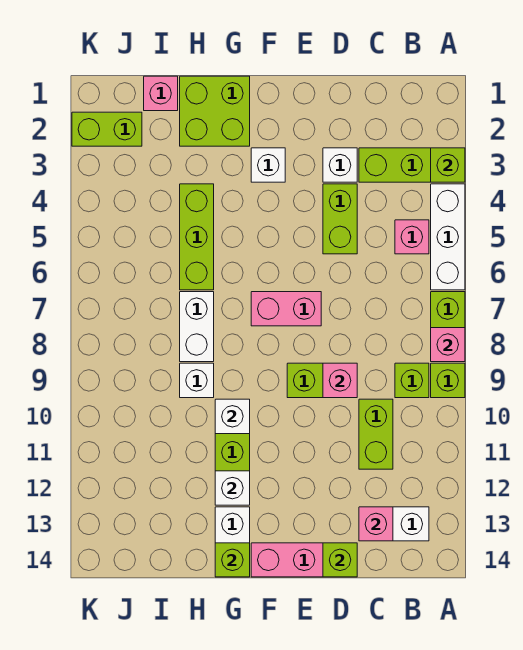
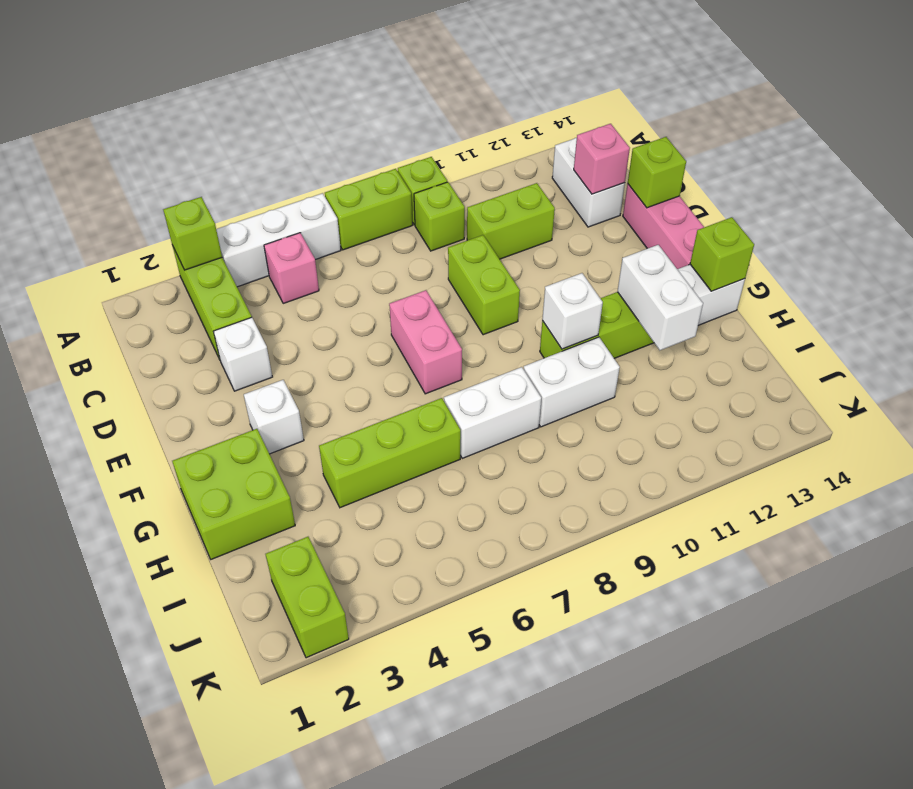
pink 1x1 brick [431,328,465,362] -> none
lime 1x2 brick [323,184,357,254] -> none
pink 1x1 brick [323,363,357,398] -> none
white 1x1 brick [215,471,250,505] -> white 1x2 brick [617,245,703,350]
white 1x1 brick [180,363,214,398] -> white 1x2 brick [524,337,620,427]
pink 1x1 brick [144,76,178,111] -> none

